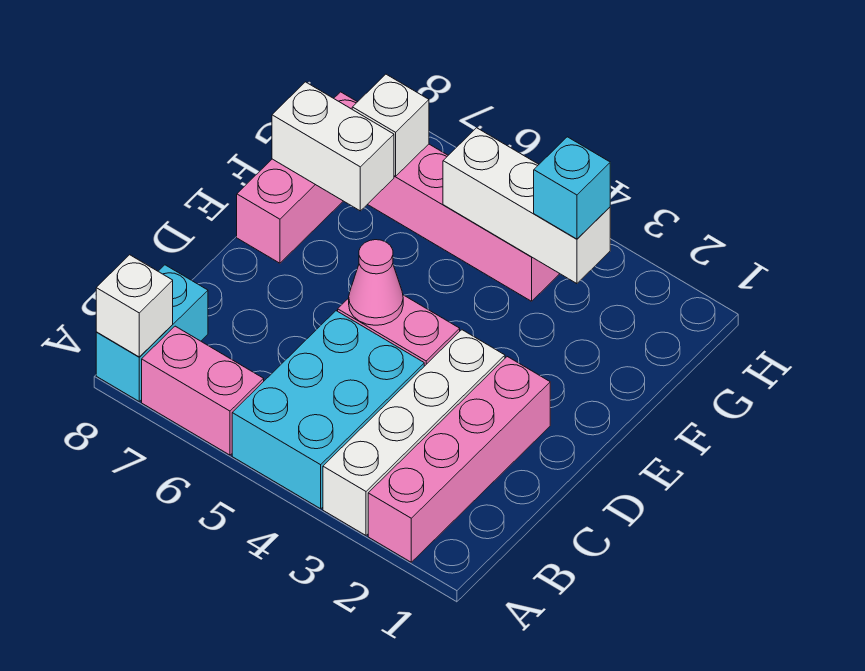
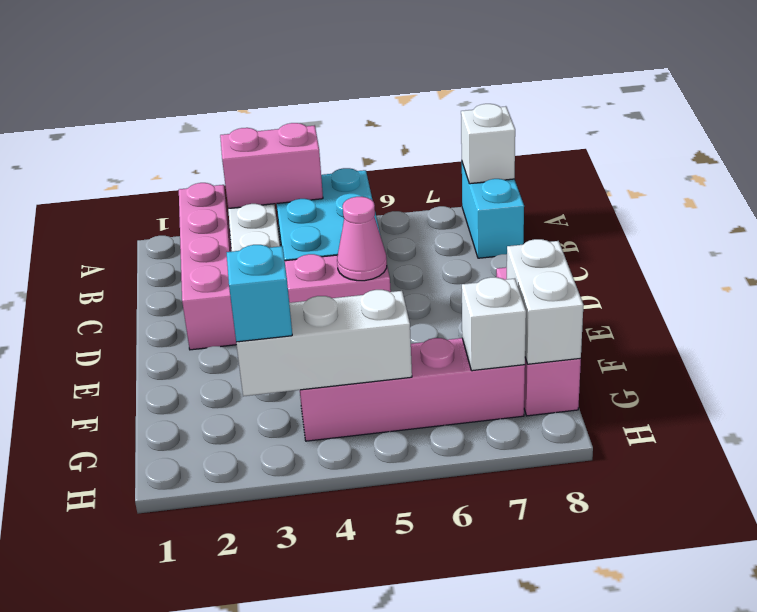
pink 1x2 brick [142,326,264,455] -> pink 1x2 brick moved to [220,123,323,208]
white 1x2 brick [272,82,394,211] -> white 1x2 brick turned to [507,239,583,364]

